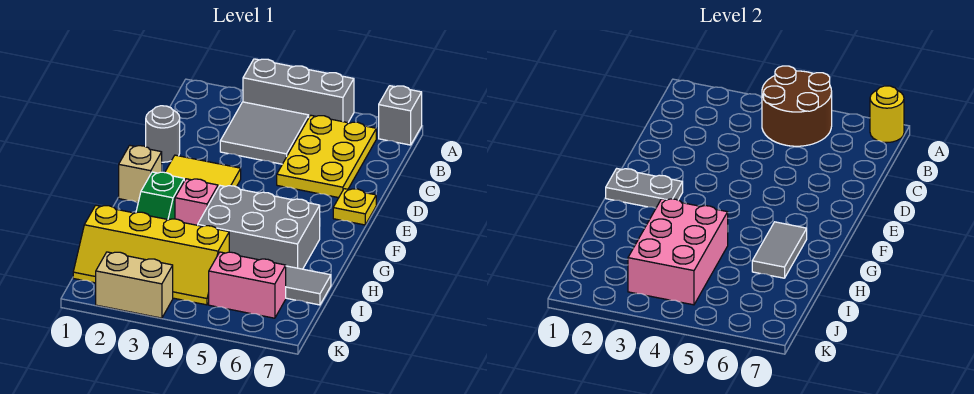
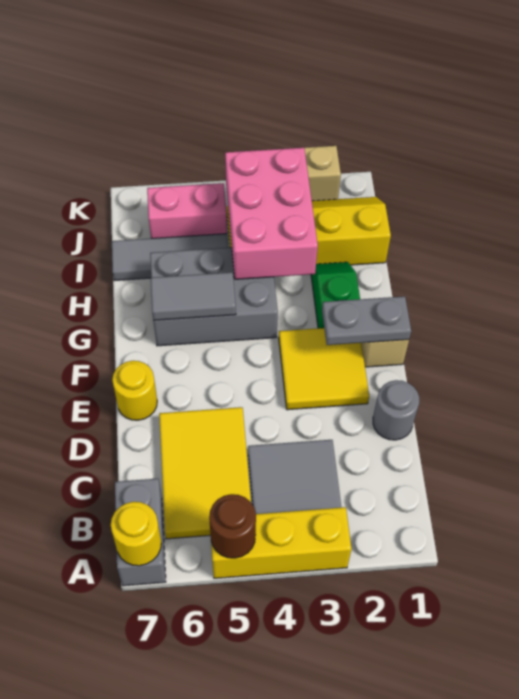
grey 1x3 brick [243,59,354,123] -> yellow 1x3 brick [211,507,351,578]
brown 2x2 round brick [762,66,832,146] -> brown 1x1 round brick [209,494,256,558]
grey 1x1 brick [379,86,422,145] -> grey 1x2 brick [115,479,166,586]
yellow 2x3 plate [277,115,376,198] -> yellow 2x3 tile [159,407,251,539]
yellow 1x1 plate [333,189,376,225] -> yellow 1x1 round brick [112,361,157,420]
pink 1x1 brick [175,179,218,225] -> none
grey 1x2 tile [752,222,807,278] -> grey 1x2 tile turned to [151,272,236,320]

